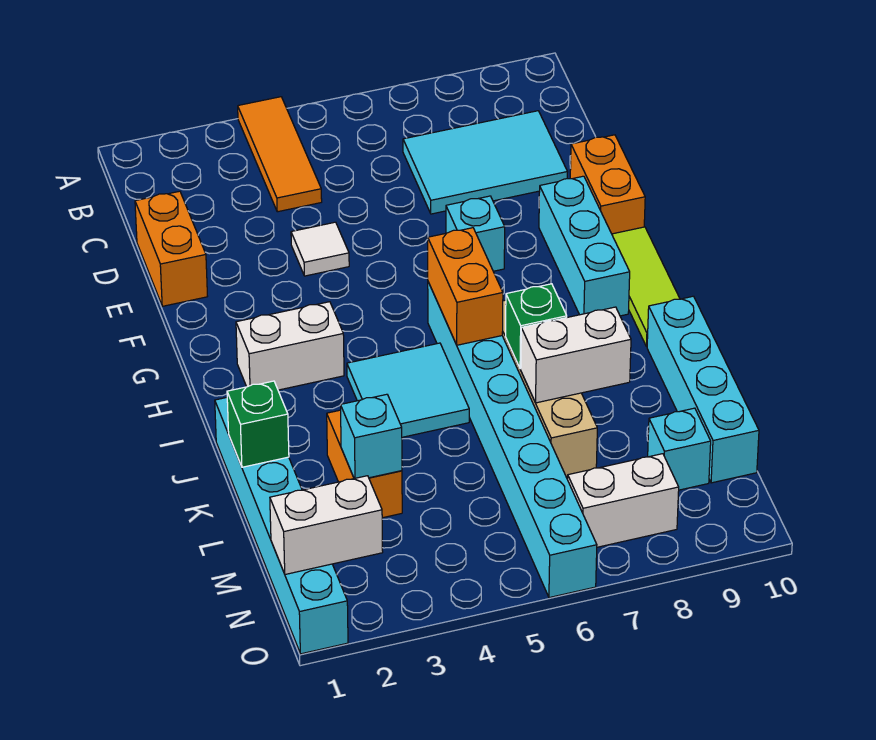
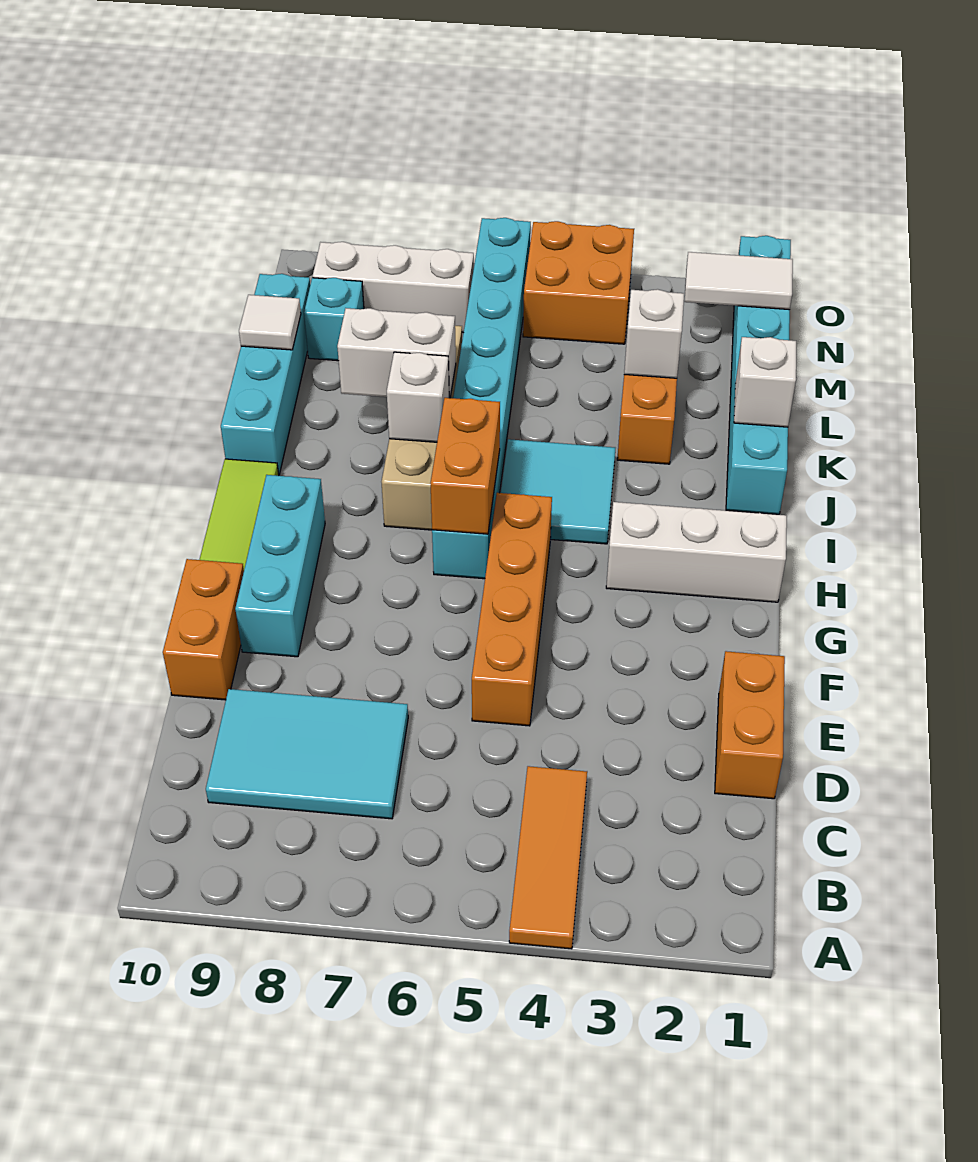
white 1x1 tile [291,222,349,276] -> white 1x1 tile moved to [239,295,301,350]
none -> orange 1x4 brick [472,493,552,726]
cyan 1x1 brick [446,196,505,271] -> none
white 1x2 brick [236,302,344,390] -> white 1x3 brick [606,502,787,602]
green 1x1 brick [505,284,567,369] -> white 1x1 brick [387,352,449,442]
green 1x1 brick [227,381,289,467] -> white 1x1 brick [734,337,796,427]
cyan 1x1 brick [340,394,402,479] -> white 1x1 brick [624,289,684,378]
white 1x2 brick [270,476,383,574] -> white 1x2 tile [684,252,793,310]
none -> orange 2x2 brick [523,221,634,344]
white 1x2 brick [568,454,679,547] -> white 1x3 brick [313,242,474,333]

